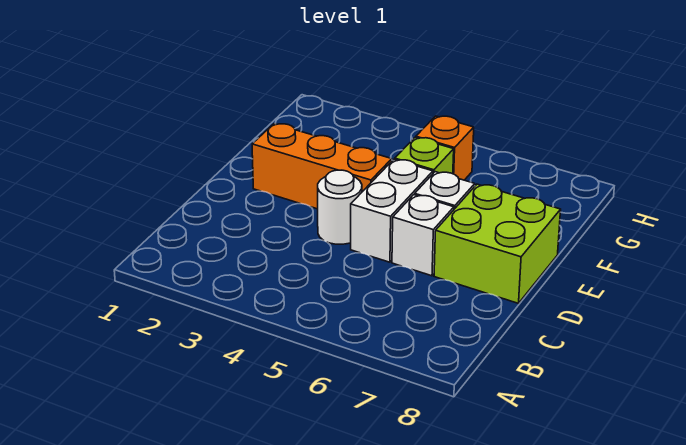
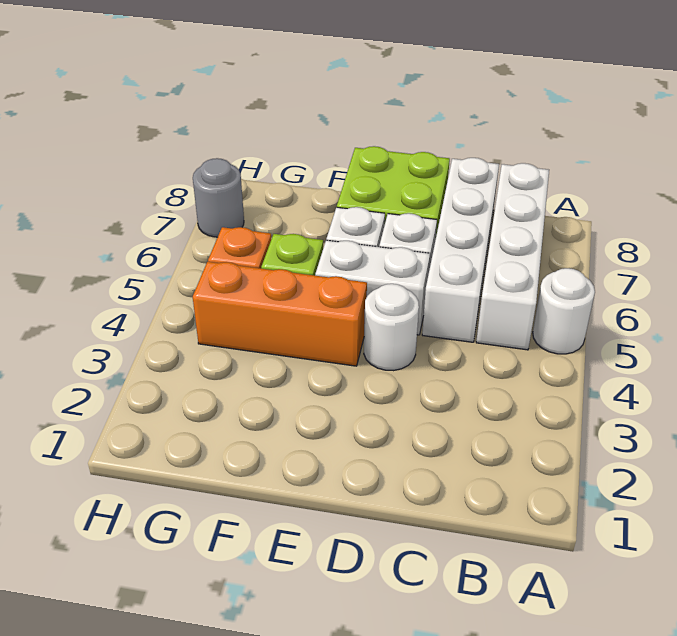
none -> white 1x1 round brick [533,268,595,354]
none -> white 1x4 brick [476,163,549,350]
none -> white 1x4 brick [422,158,499,342]
orange 1x3 brick [252,124,392,209] -> orange 1x3 brick turned to [193,262,367,366]
none -> grey 1x1 round brick [193,158,244,237]

